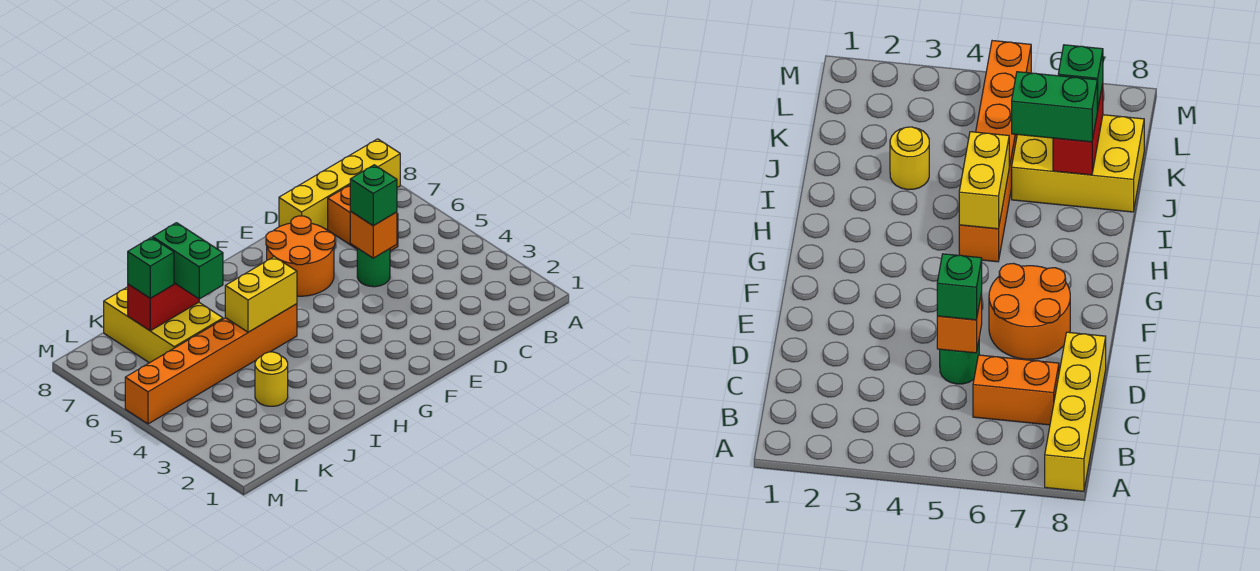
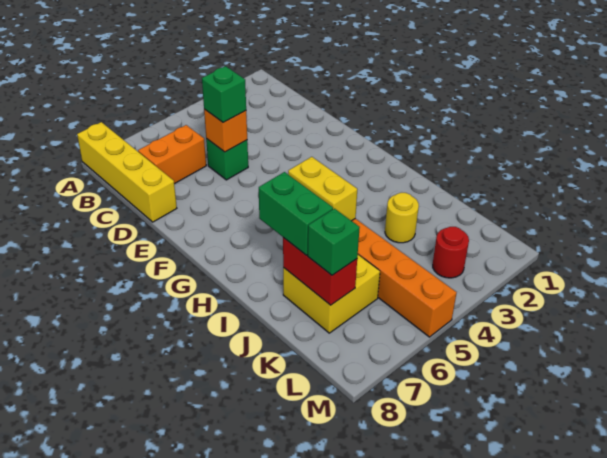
green 1x1 round brick [357,248,390,287] -> green 1x1 brick [206,139,248,180]
orange 2x2 round brick [266,216,335,296] -> none
yellow 2x3 brick [104,287,223,363] -> yellow 2x2 brick [283,255,380,333]
green 1x2 brick [153,223,223,299] -> green 1x2 brick turned to [259,172,333,255]
none -> red 1x1 round brick [433,227,469,278]

